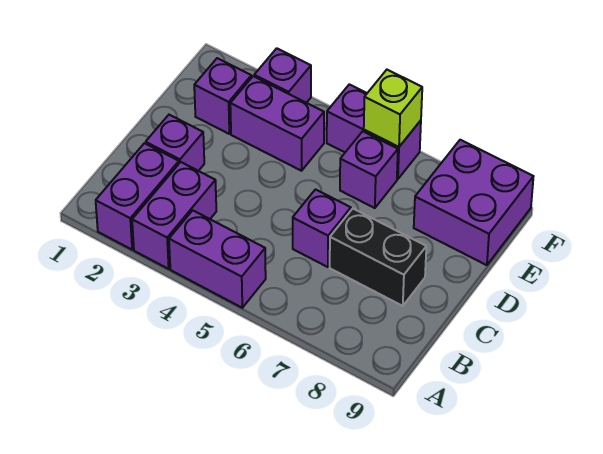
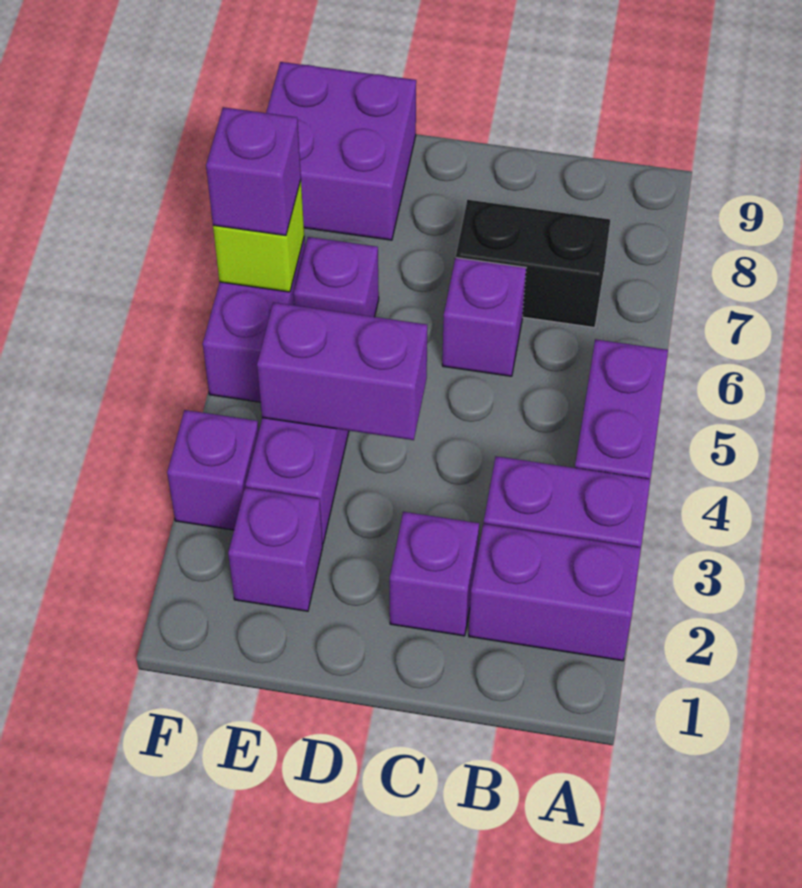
black 1x2 brick [330,209,426,306] -> black 1x2 brick turned to [456,200,610,328]
none -> purple 1x2 brick [257,302,427,440]
none -> purple 1x1 brick [206,107,301,236]

